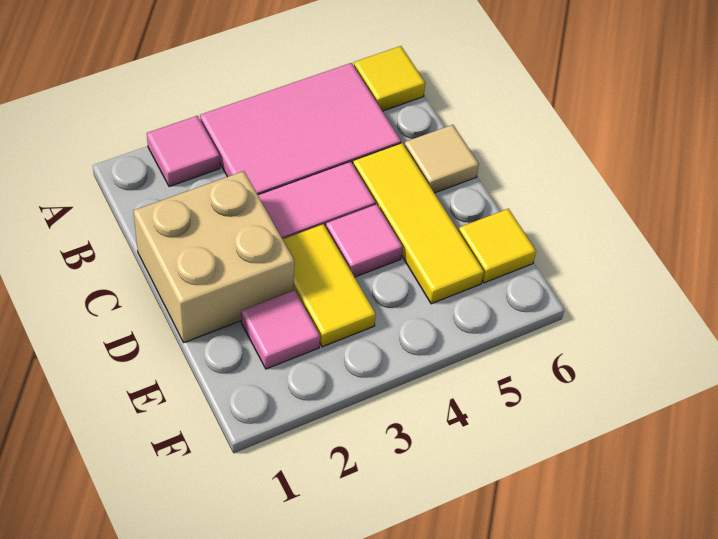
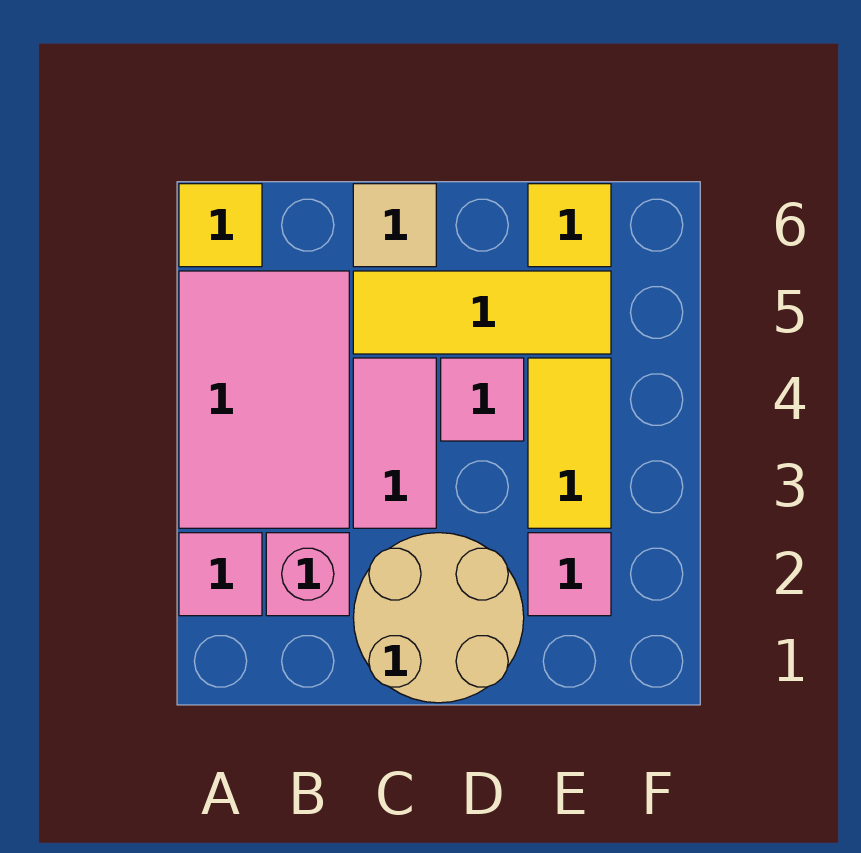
none -> pink 1x1 brick [266,533,349,616]
tan 2x2 brick [133,171,294,343] -> tan 2x2 round brick [353,533,524,703]
yellow 1x2 tile [283,224,376,347] -> yellow 1x2 tile turned to [528,358,611,528]

